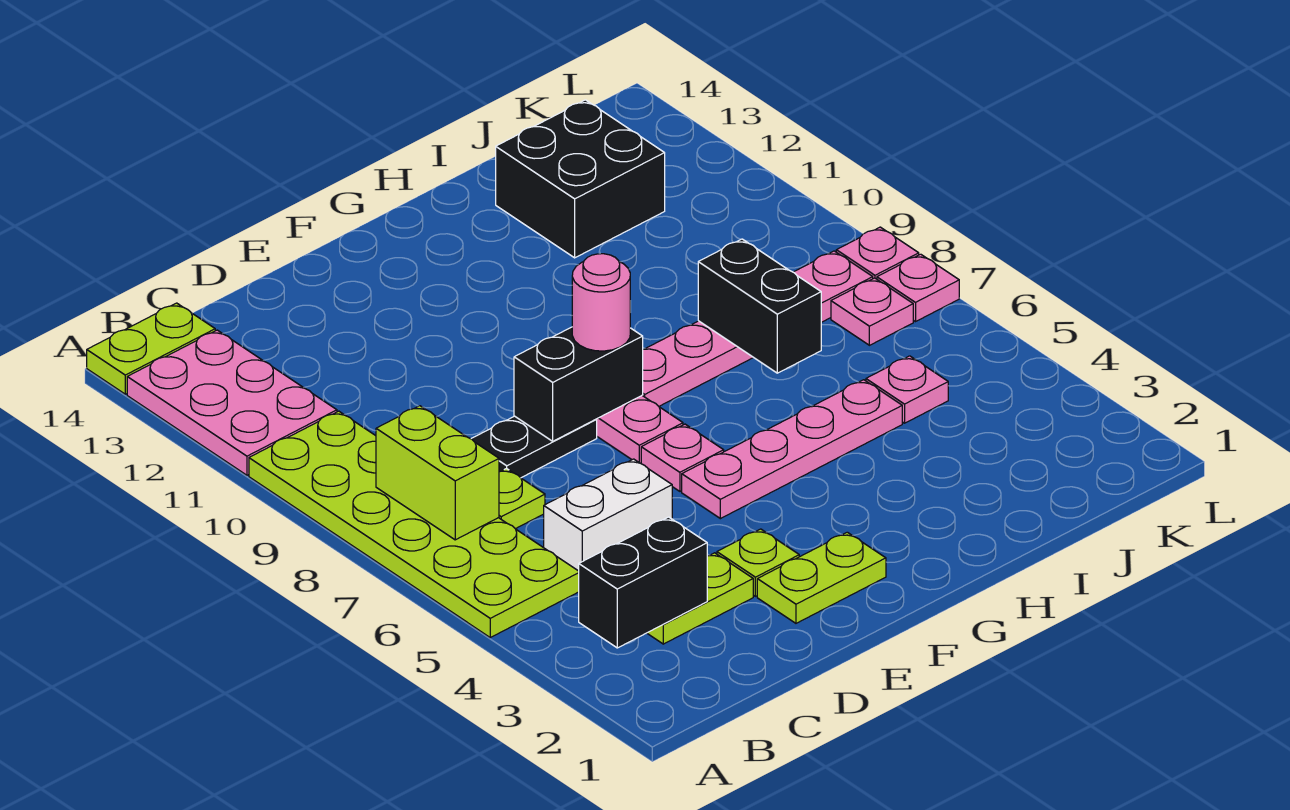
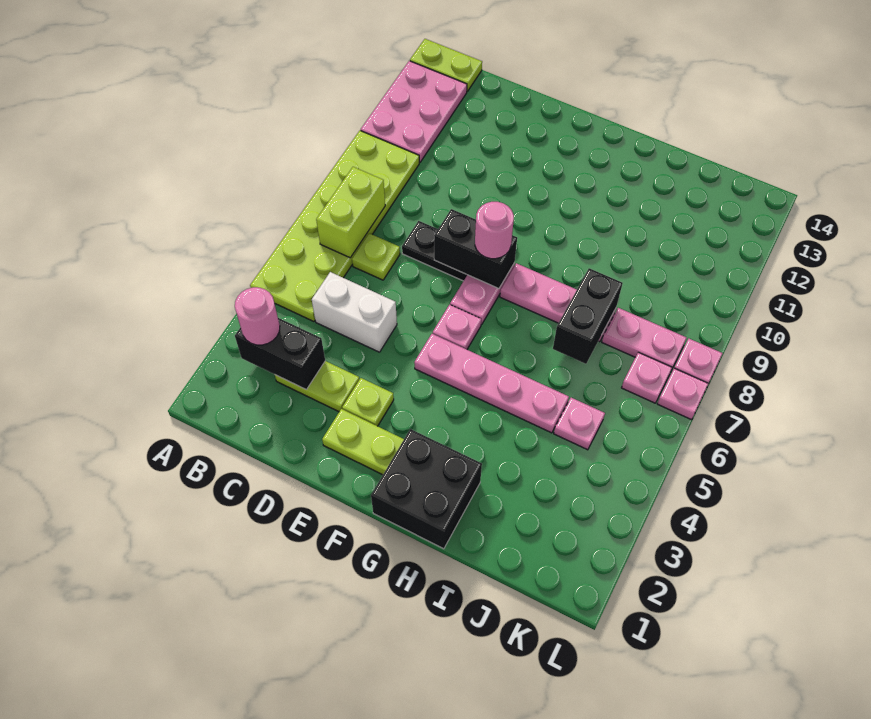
none -> pink 1x1 round brick [235,287,280,345]
black 2x2 brick [496,100,665,258] -> black 2x2 brick moved to [371,429,482,549]

